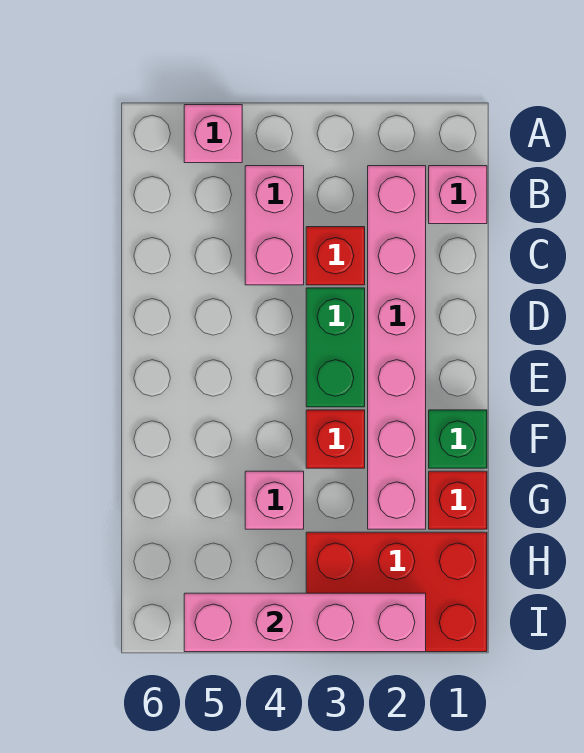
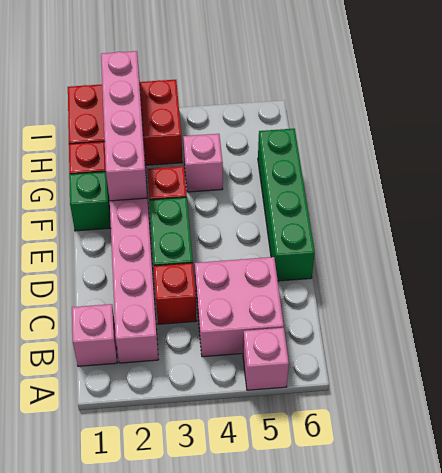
pink 1x2 brick [245,166,304,285] -> pink 2x2 brick [195,257,284,357]
none -> green 1x4 brick [258,129,315,281]
pink 1x4 brick [184,593,426,652] -> pink 1x4 brick turned to [101,51,147,201]

